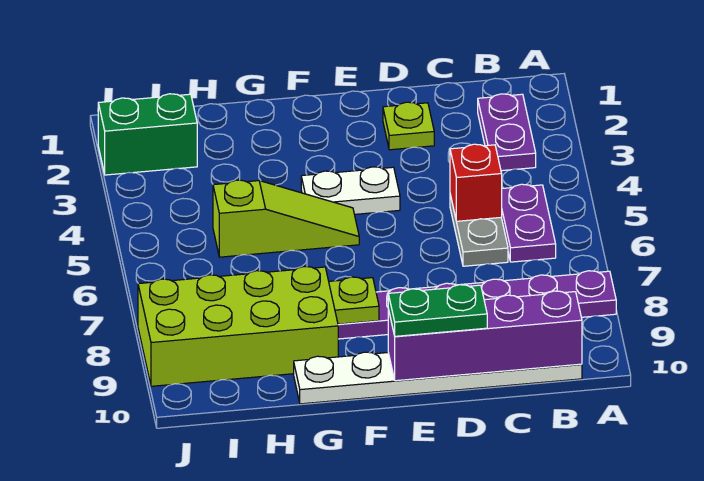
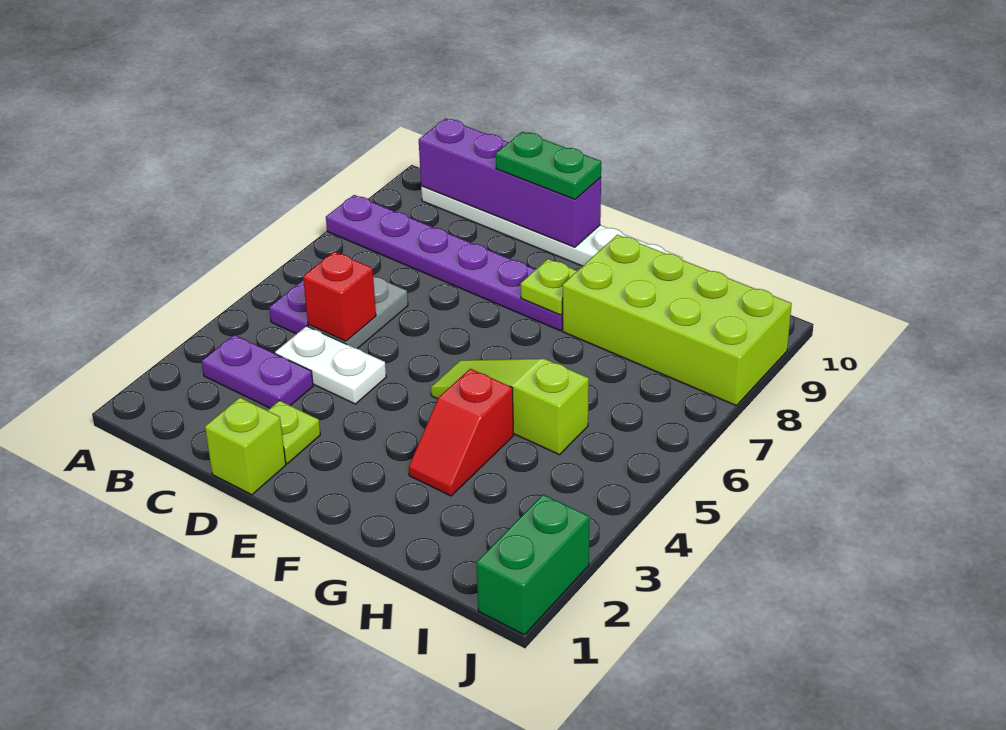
purple 1x2 plate [478,94,536,171] -> purple 1x2 plate turned to [202,335,313,408]
none -> lime 1x1 brick [205,398,286,495]
white 1x2 plate [301,167,400,214] -> white 1x2 plate moved to [275,326,386,404]
none -> red 1x2 slope [409,369,514,496]
green 1x2 brick [98,94,197,175] -> green 1x2 brick turned to [476,495,590,635]

